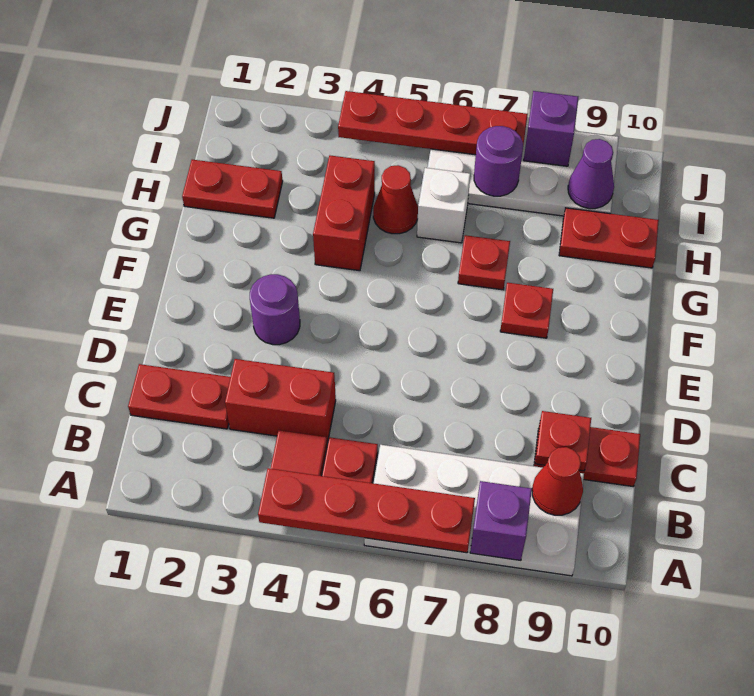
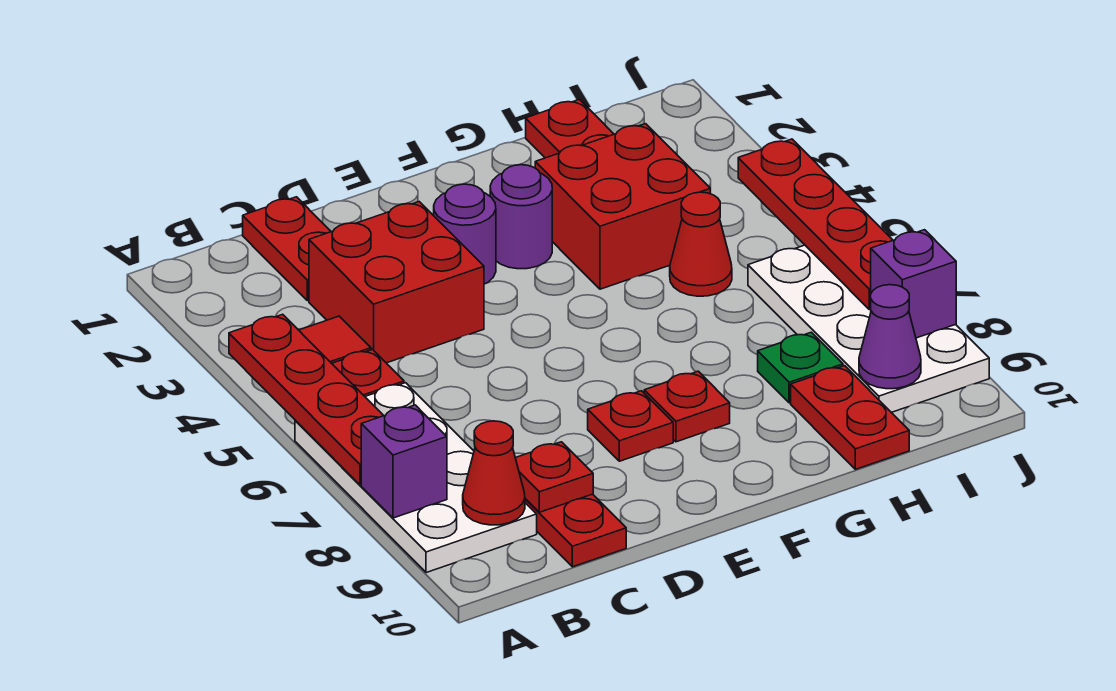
red 1x2 brick [225,359,336,443] -> red 2x2 brick [309,202,484,363]
red 1x2 brick [313,156,375,271] -> red 2x2 brick [535,124,710,289]
red 1x1 plate [458,235,510,290] -> red 1x1 plate moved to [588,391,673,461]
white 1x1 brick [417,168,470,243] -> none
none -> green 1x1 plate [758,332,843,403]
purple 1x1 round brick [474,126,523,196] -> purple 1x1 round brick moved to [490,165,552,269]

